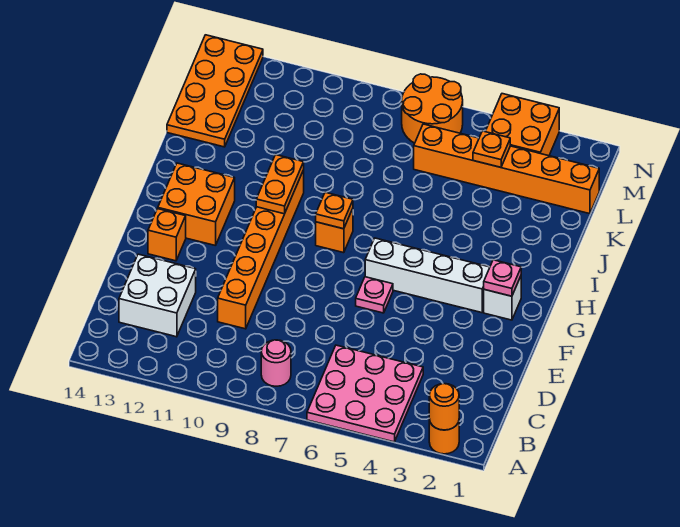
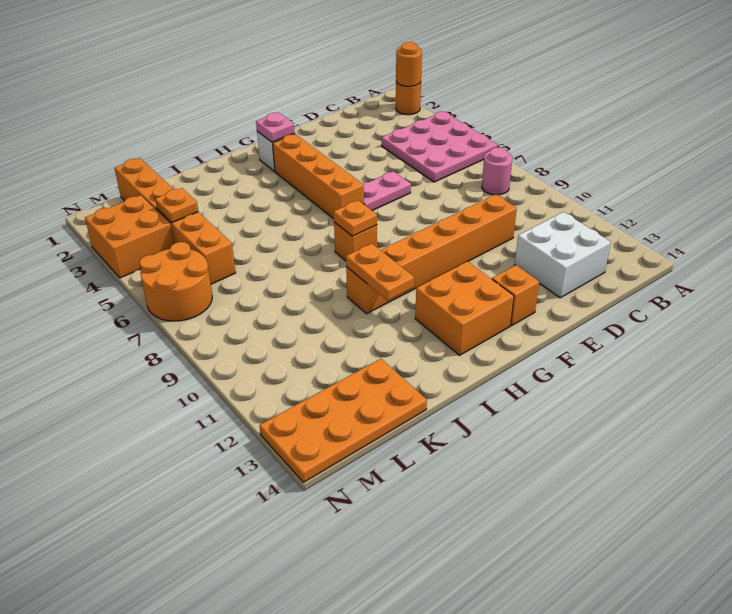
pink 1x1 plate [356,277,393,313] -> pink 1x2 plate [362,171,411,210]
white 1x4 brick [365,238,490,313] -> orange 1x4 brick [273,134,364,219]
orange 1x2 plate [256,155,304,214] -> orange 1x2 plate turned to [346,244,414,301]

